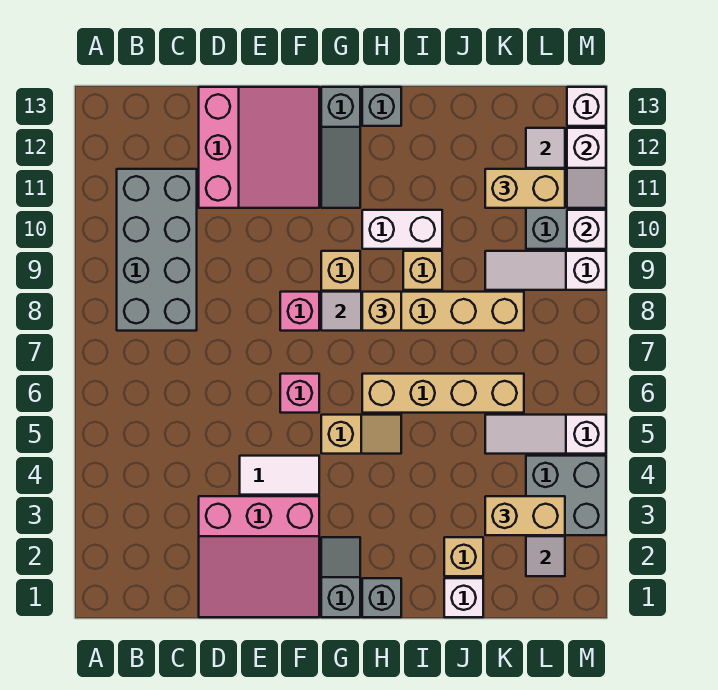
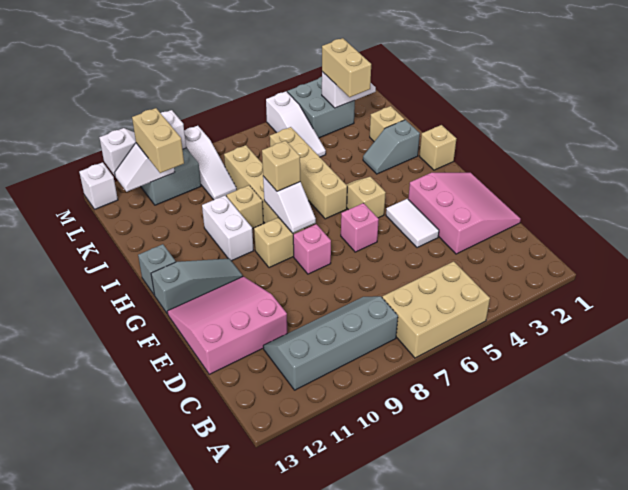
none -> tan 2x3 brick [382,261,490,358]
grey 2x4 brick [117,169,197,331] -> grey 2x4 slope [263,296,398,390]
grey 1x2 slope [321,537,360,617] -> grey 1x2 slope moved to [363,120,420,174]
grey 1x1 brick [362,578,401,617] -> tan 1x1 brick [419,125,456,170]
white 1x1 brick [444,578,483,617] -> none

